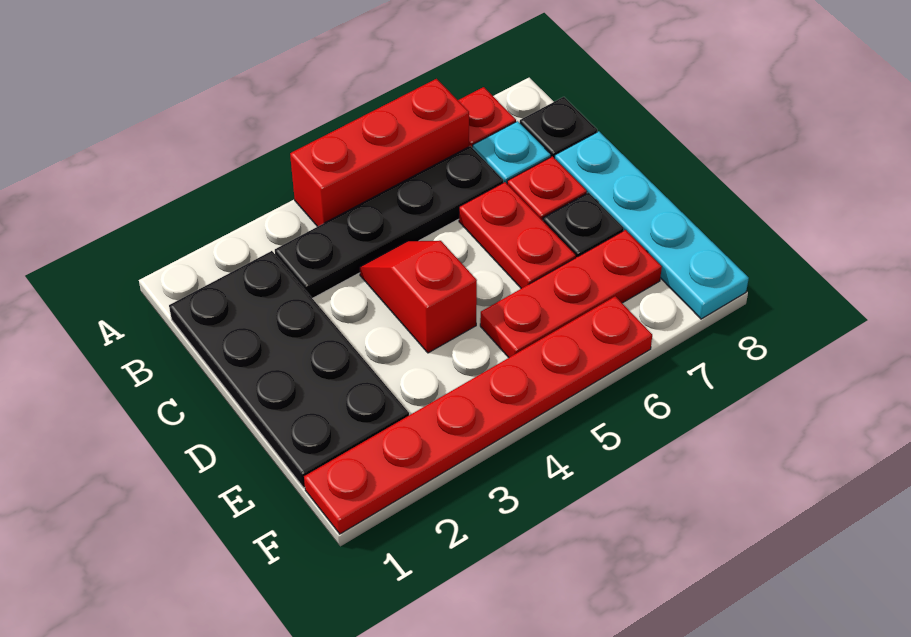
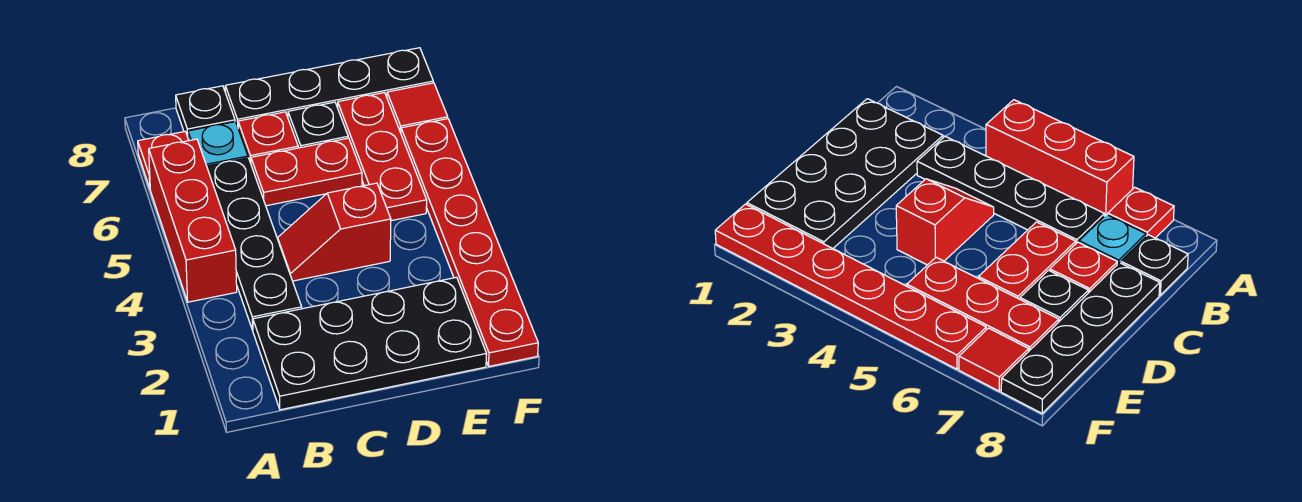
cyan 1x4 plate [555,131,749,319] -> black 1x4 plate [225,48,433,126]
none -> red 1x1 tile [387,83,448,133]

